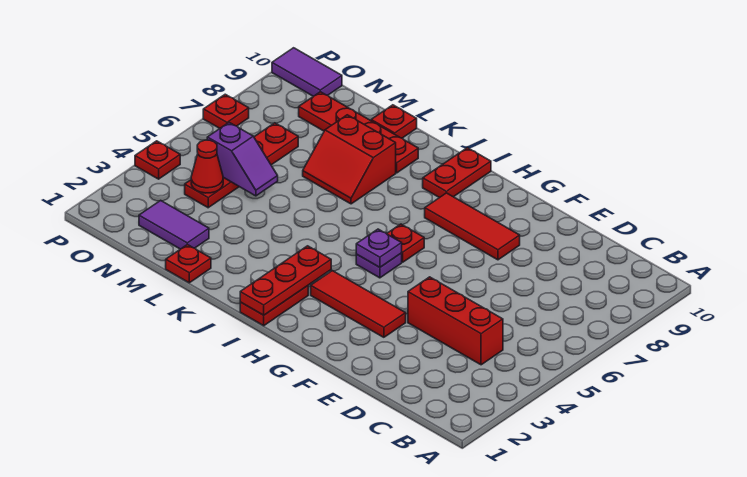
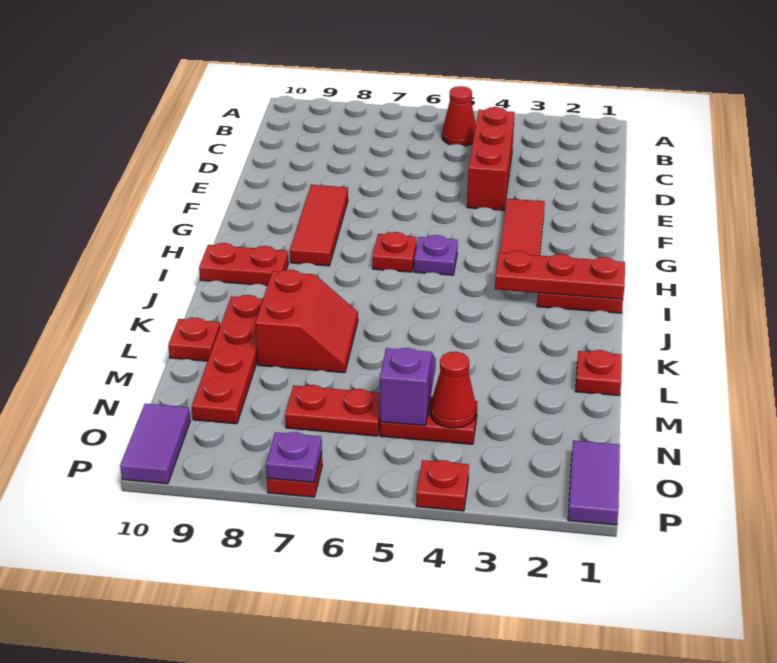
none -> red 1x1 cone [442,86,476,146]
purple 1x1 plate [356,229,402,267] -> purple 1x1 plate moved to [266,432,322,483]
purple 1x2 tile [139,200,209,249] -> purple 1x2 tile moved to [568,441,620,525]

